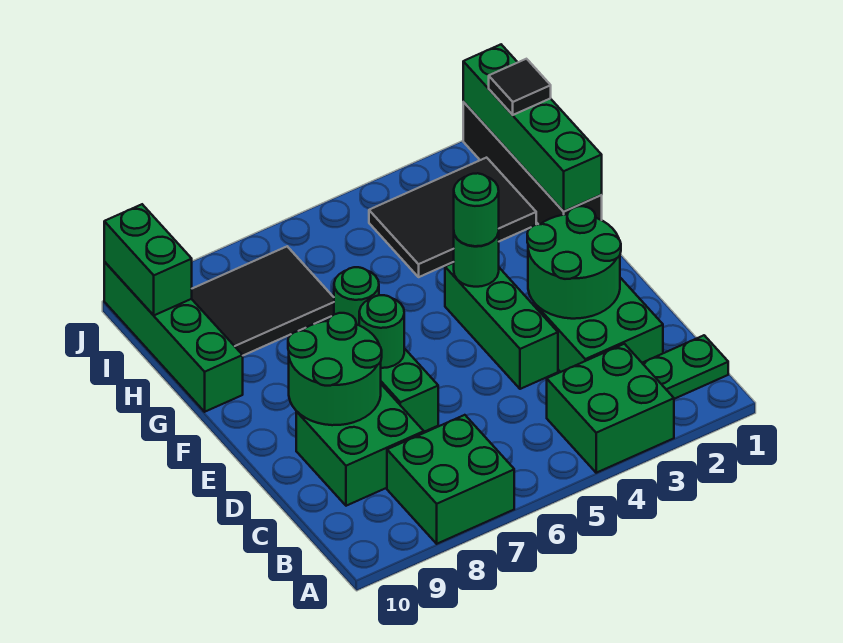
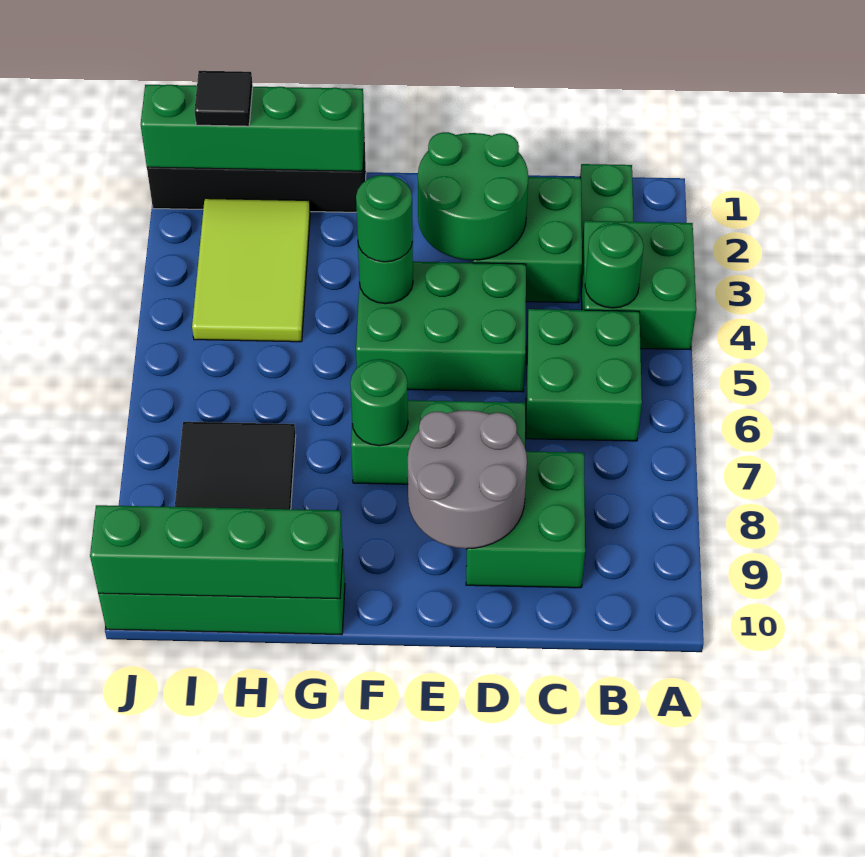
green 2x2 brick [387,415,514,544] -> green 2x2 brick moved to [526,309,642,441]
green 1x3 brick [445,263,558,389] -> green 2x3 brick [356,262,526,392]
green 2x2 round brick [288,313,382,425] -> grey 2x2 round brick [408,410,527,549]
green 1x1 round brick [359,295,404,368] -> green 1x1 round brick moved to [585,224,644,308]
black 2x3 tile [369,158,536,277] -> lime 2x3 tile [192,198,310,342]
green 1x2 brick [104,204,192,315] -> green 1x4 brick [90,505,343,599]

